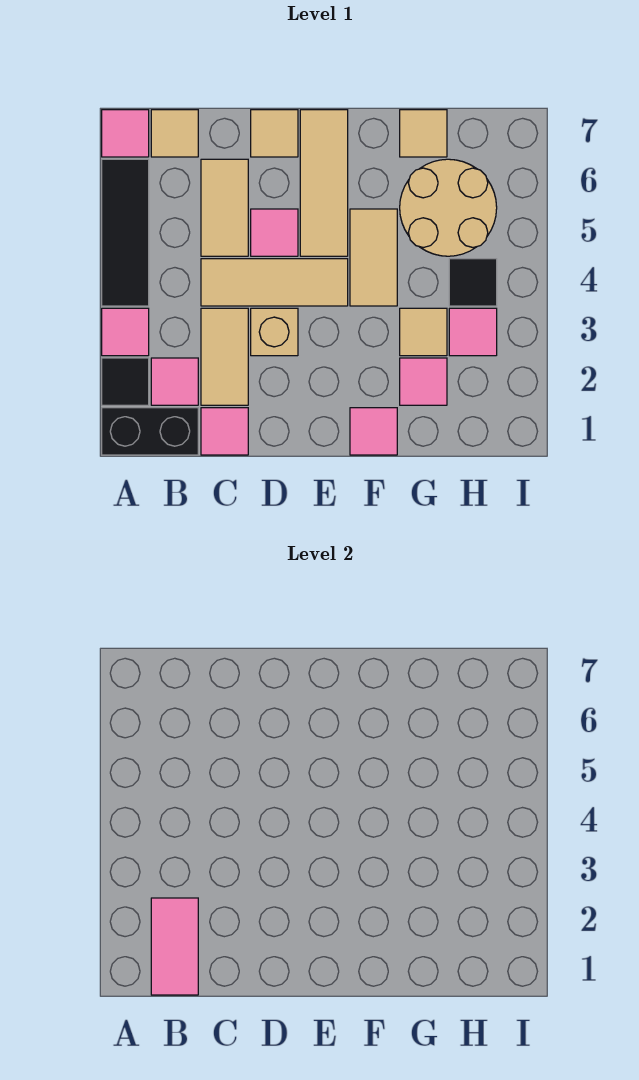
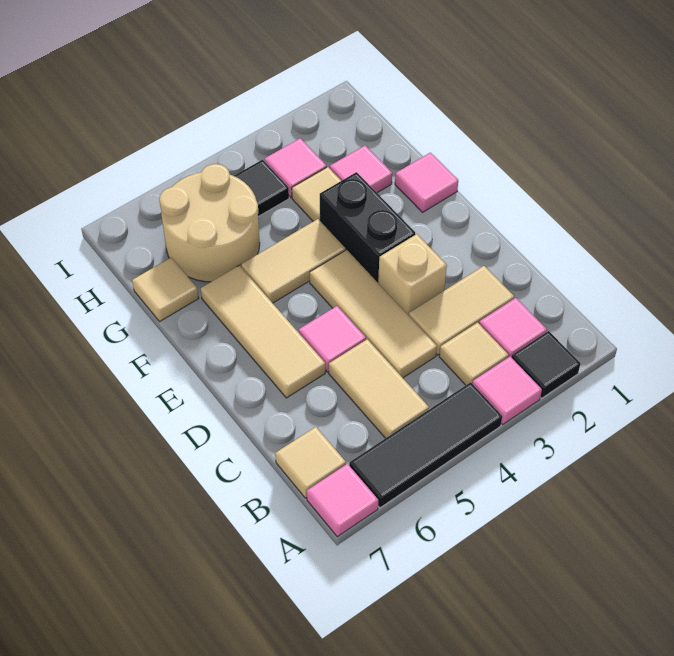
black 1x2 brick [102,408,198,455] -> black 1x2 brick moved to [320,172,415,282]
pink 1x2 tile [151,898,198,995] -> none
pink 1x1 tile [201,408,248,455] -> none
tan 1x2 tile [201,159,248,256] -> tan 1x2 tile turned to [329,339,429,438]
tan 1x1 tile [251,110,298,157] -> tan 1x1 tile moved to [439,323,508,385]
tan 1x3 tile [300,110,348,256] -> tan 1x3 tile turned to [201,266,325,398]

